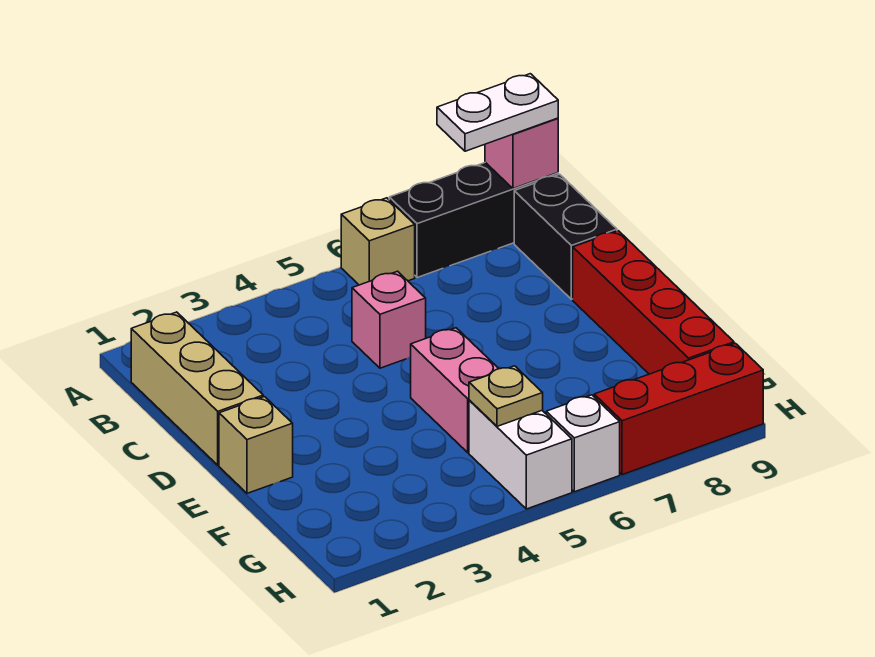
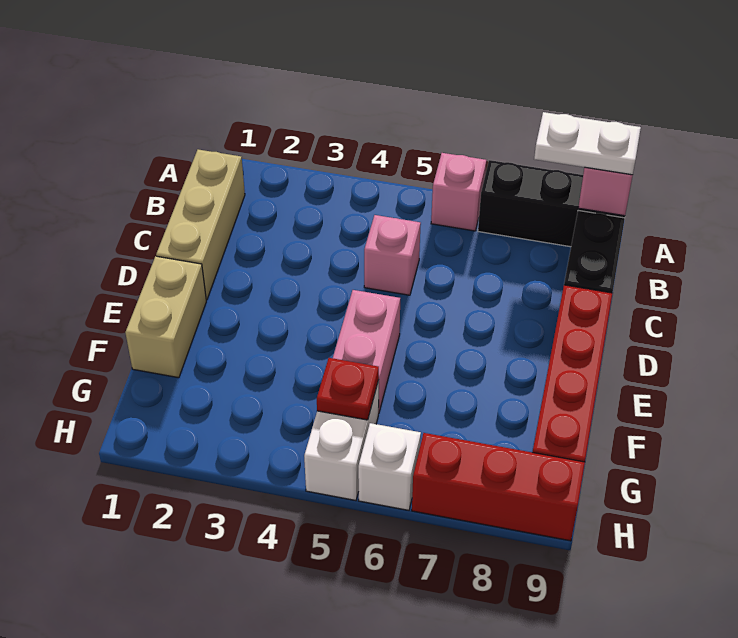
tan 1x1 brick [341,198,415,285] -> pink 1x1 brick [431,153,486,231]
tan 1x1 brick [219,397,293,493] -> tan 1x2 brick [125,256,206,378]
tan 1x1 plate [469,366,543,426] -> red 1x1 plate [317,358,379,420]

